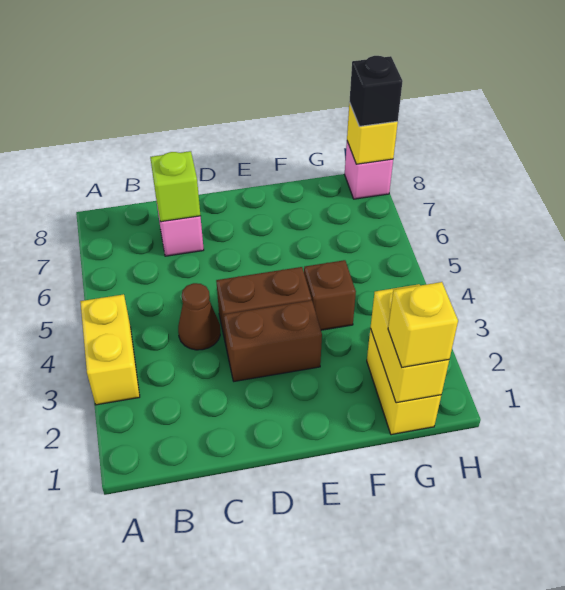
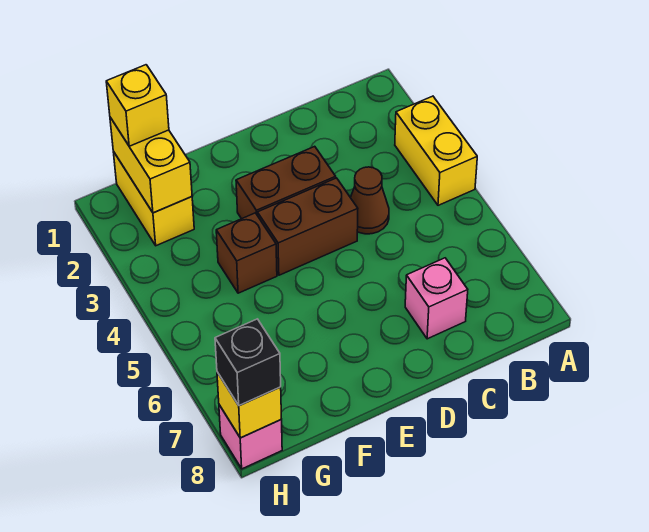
lime 1x1 brick [150,151,200,222] -> none

